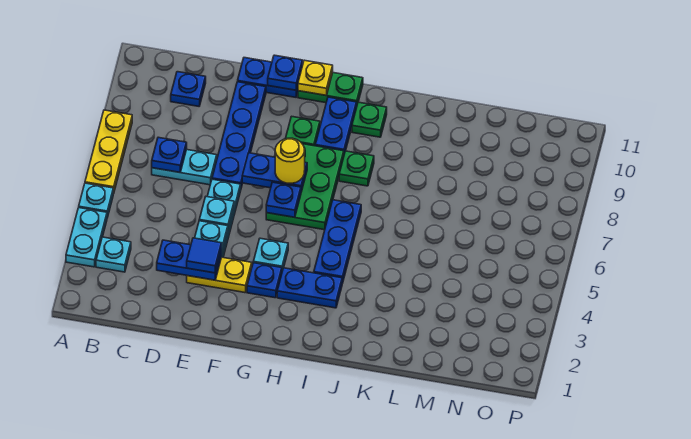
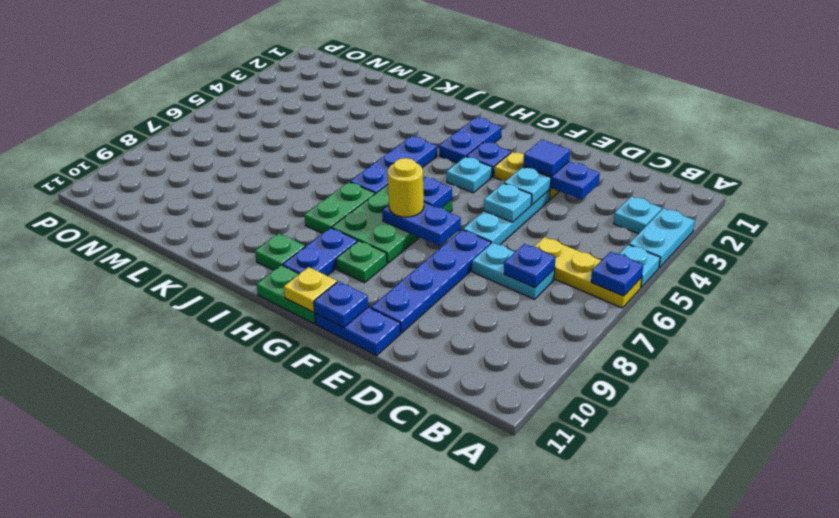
yellow 1x3 plate [85,110,132,194] -> yellow 1x3 plate turned to [534,237,642,308]
blue 1x1 plate [171,72,206,106] -> blue 1x1 plate moved to [591,252,643,296]
blue 1x2 plate [277,268,342,308] -> blue 1x2 plate turned to [439,118,502,163]
green 1x1 plate [339,151,374,186] -> green 1x2 plate [304,182,375,233]

